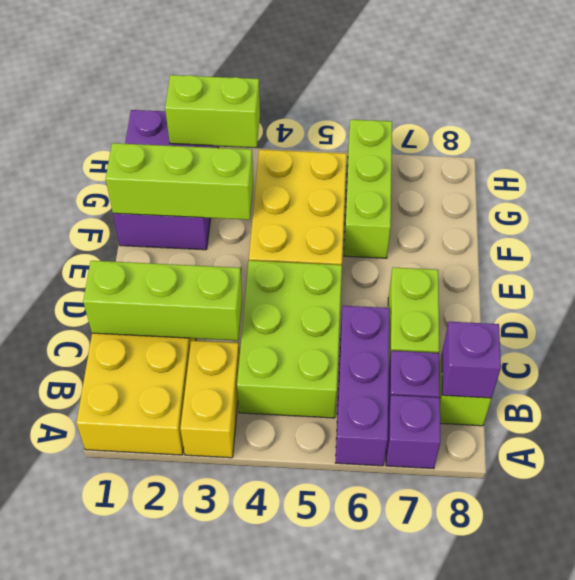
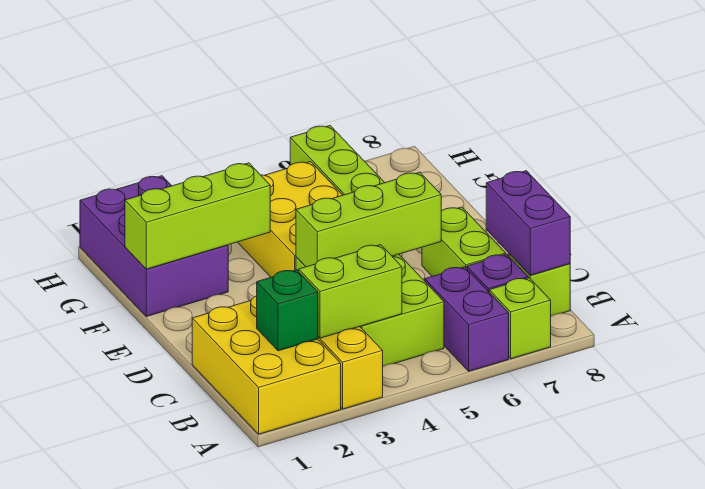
purple 1x3 brick [336,306,390,466] -> purple 1x2 brick [425,267,509,371]
purple 1x1 brick [386,395,441,469] -> lime 1x1 brick [489,278,551,359]
none -> green 1x1 brick [257,270,318,351]
purple 1x1 brick [442,322,501,398] -> purple 1x2 brick [486,171,570,275]
lime 1x3 brick [83,261,242,341] -> lime 1x3 brick moved to [296,172,441,267]
lime 1x2 brick [165,75,260,147] -> lime 1x2 brick moved to [299,245,402,338]

